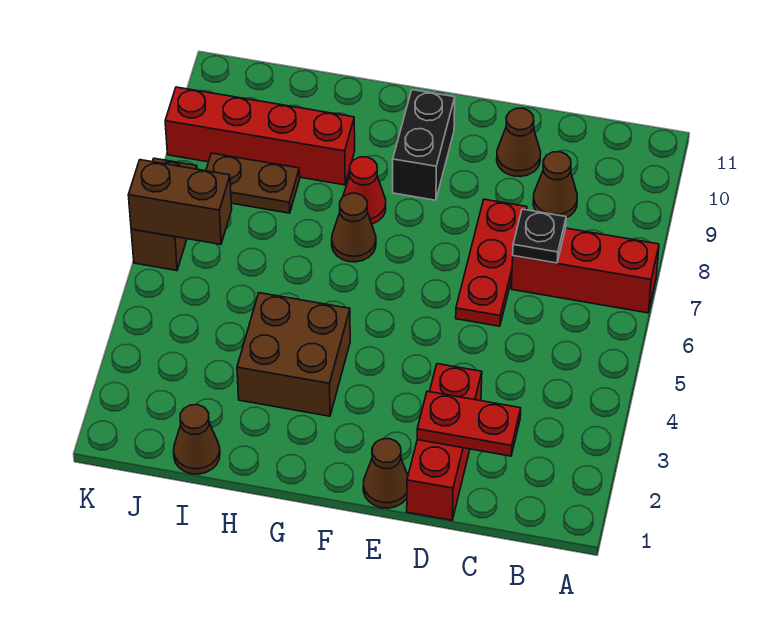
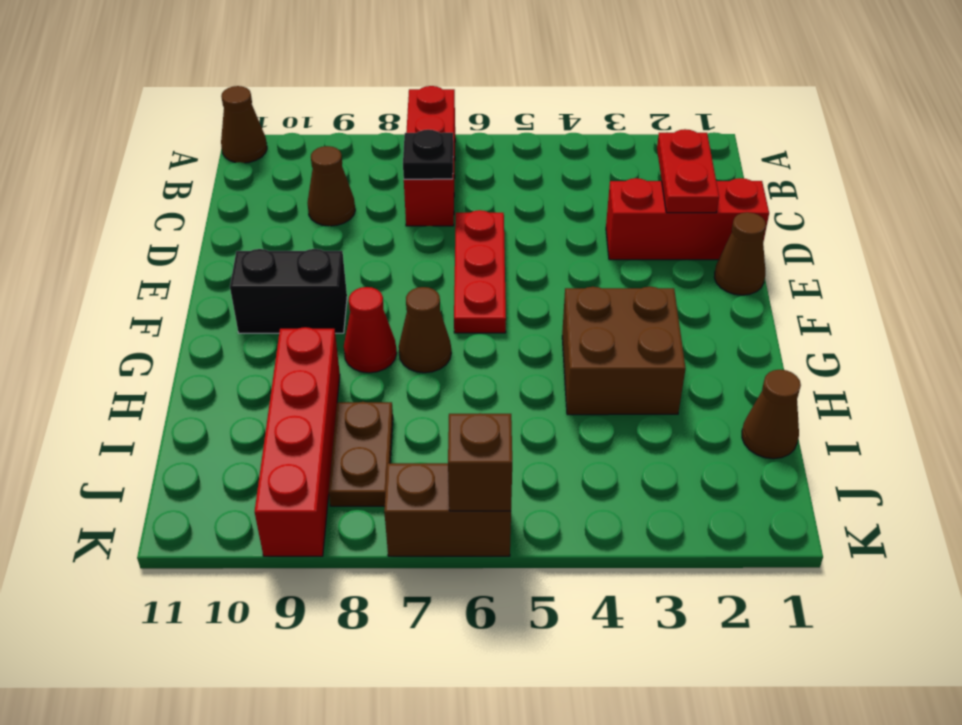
red 1x3 plate [456,199,527,326] -> red 1x3 plate turned to [454,210,506,333]
brown 1x1 cone [497,108,541,177] -> brown 1x1 cone moved to [221,86,267,163]
brown 1x2 brick [128,160,232,244] -> brown 1x1 brick [448,413,512,511]

